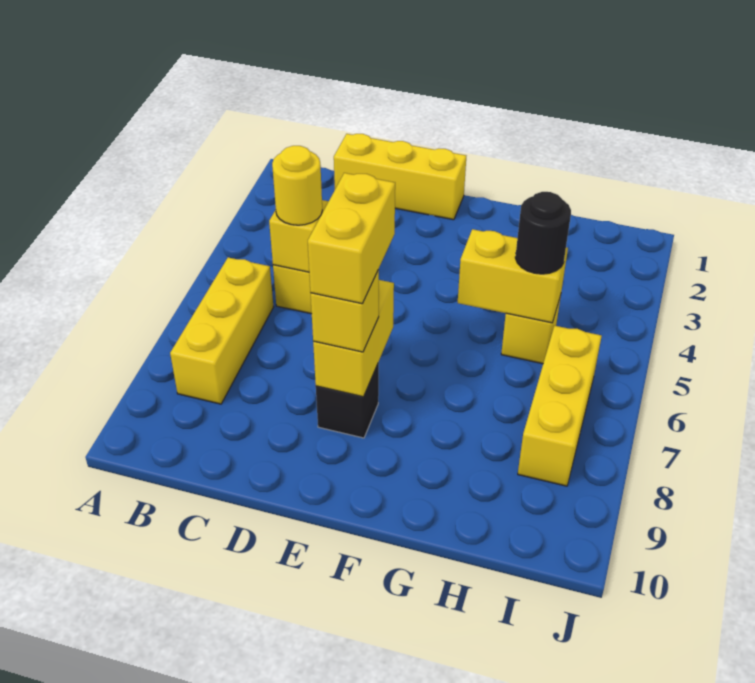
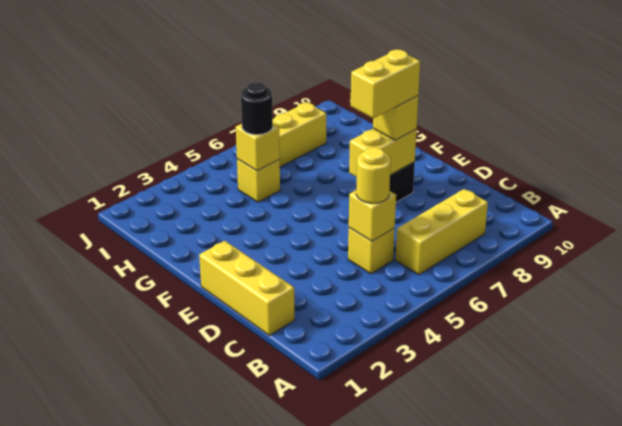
yellow 1x2 brick [458,229,568,323] -> yellow 1x1 brick [236,124,280,171]

